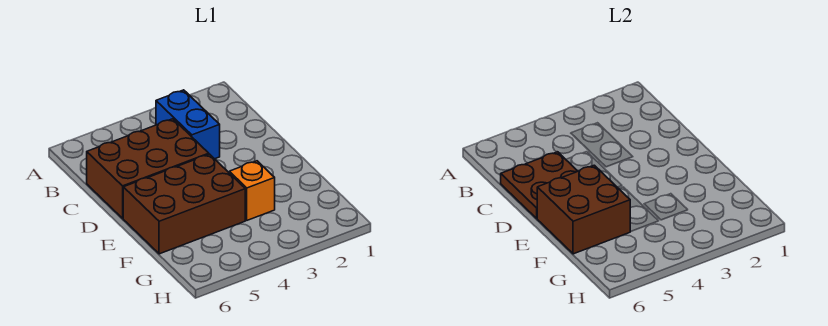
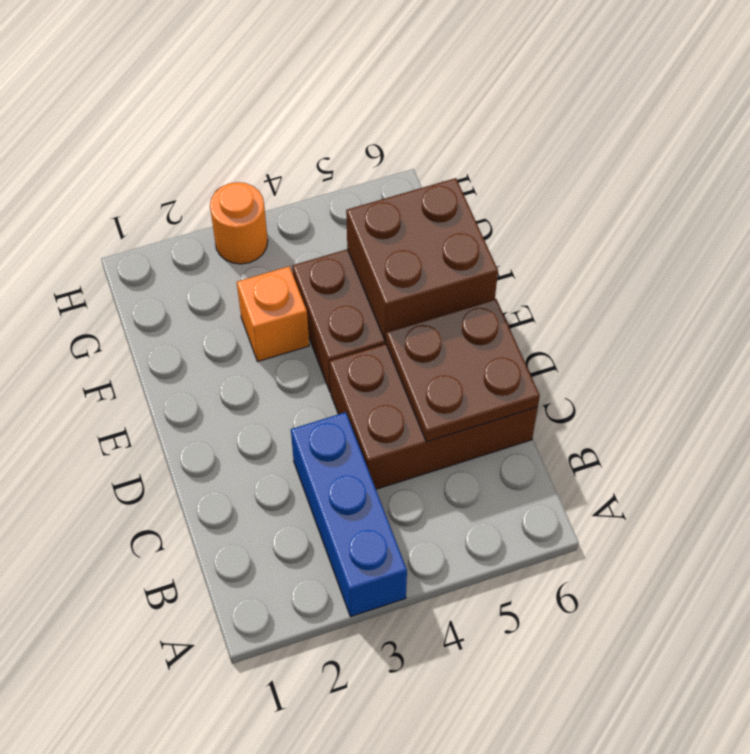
blue 1x2 brick [156,90,220,159] -> blue 1x3 brick [291,412,407,617]
none -> orange 1x1 round brick [210,182,268,264]

